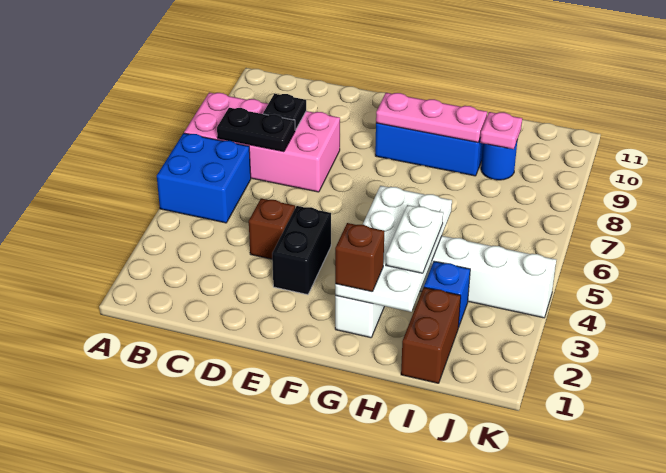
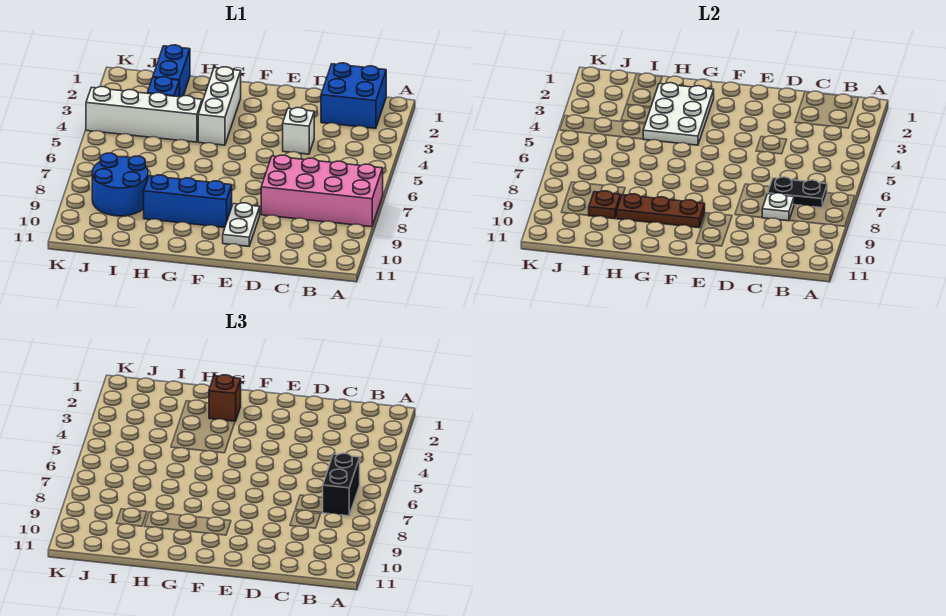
blue 2x2 brick [157,133,251,223] -> blue 2x2 brick moved to [321,63,386,129]
black 1x1 plate [263,94,306,130] -> white 1x1 plate [762,193,794,221]
brown 1x1 brick [249,199,295,259] -> white 1x1 brick [283,108,314,154]
black 1x2 brick [272,206,331,295] -> black 1x2 brick moved to [323,453,360,516]
pink 1x3 plate [376,93,487,142] -> brown 1x3 plate [617,194,705,228]
white 2x4 plate [335,186,452,312] -> white 2x3 plate [643,83,714,145]
white 1x2 plate [386,205,443,273] -> white 1x2 plate moved to [223,203,260,246]
brown 1x2 brick [401,287,461,383] -> blue 1x2 brick [153,45,190,97]
blue 1x1 round brick [481,142,517,180] -> blue 2x2 round brick [92,153,148,216]
pink 1x1 plate [480,112,522,149] -> brown 1x1 plate [588,191,621,219]

